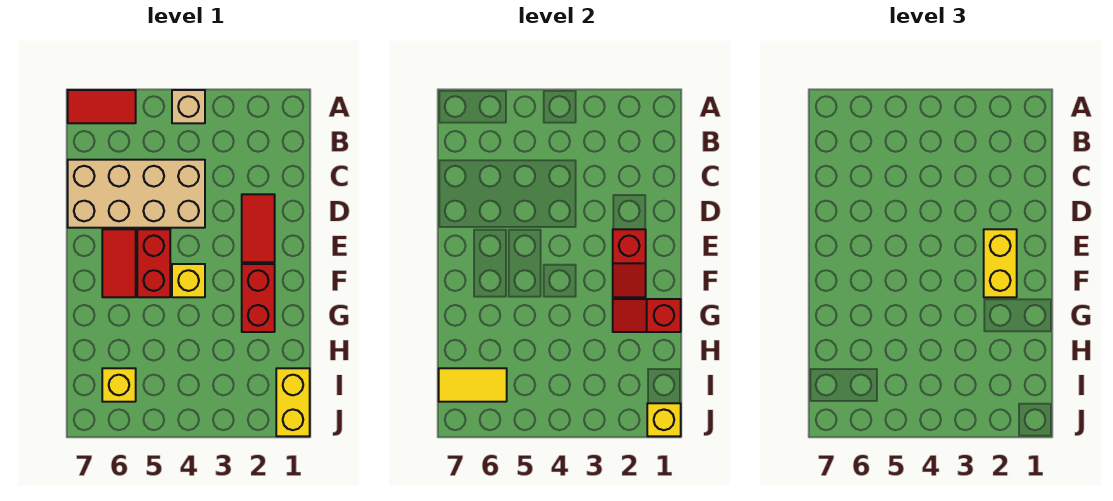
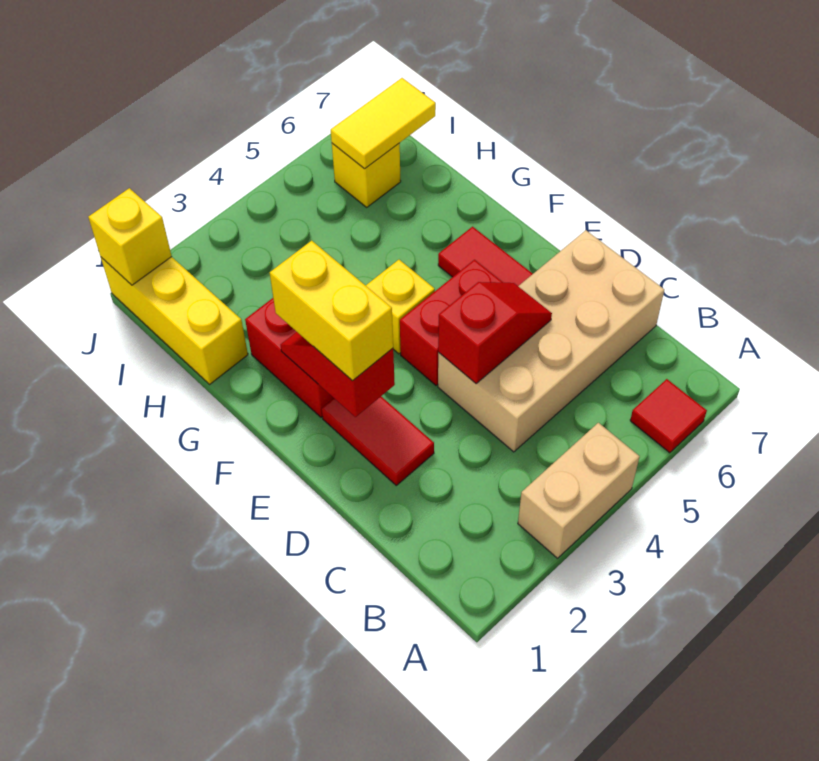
tan 1x1 brick [172,90,205,123] -> tan 1x2 brick [518,423,640,558]
red 1x2 tile [68,90,136,123] -> red 1x1 tile [630,379,707,453]
red 1x2 brick [137,229,170,297] -> red 1x2 brick turned to [400,260,503,385]
red 1x2 slope [613,299,681,332] -> red 1x2 slope moved to [438,282,552,383]
yellow 1x2 brick [276,368,310,436] -> yellow 1x3 brick [101,257,248,384]

